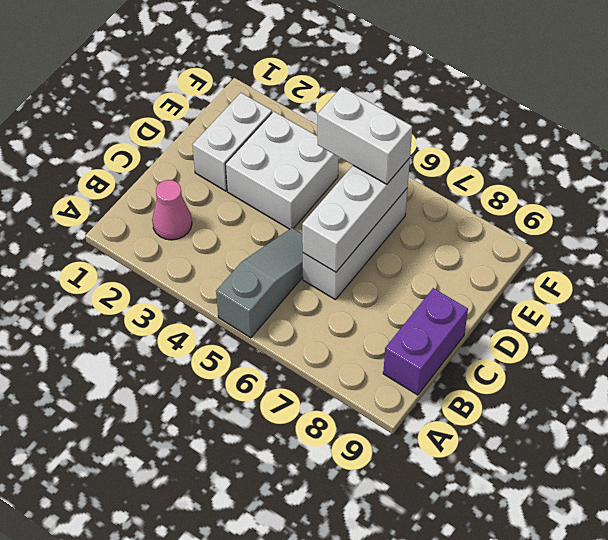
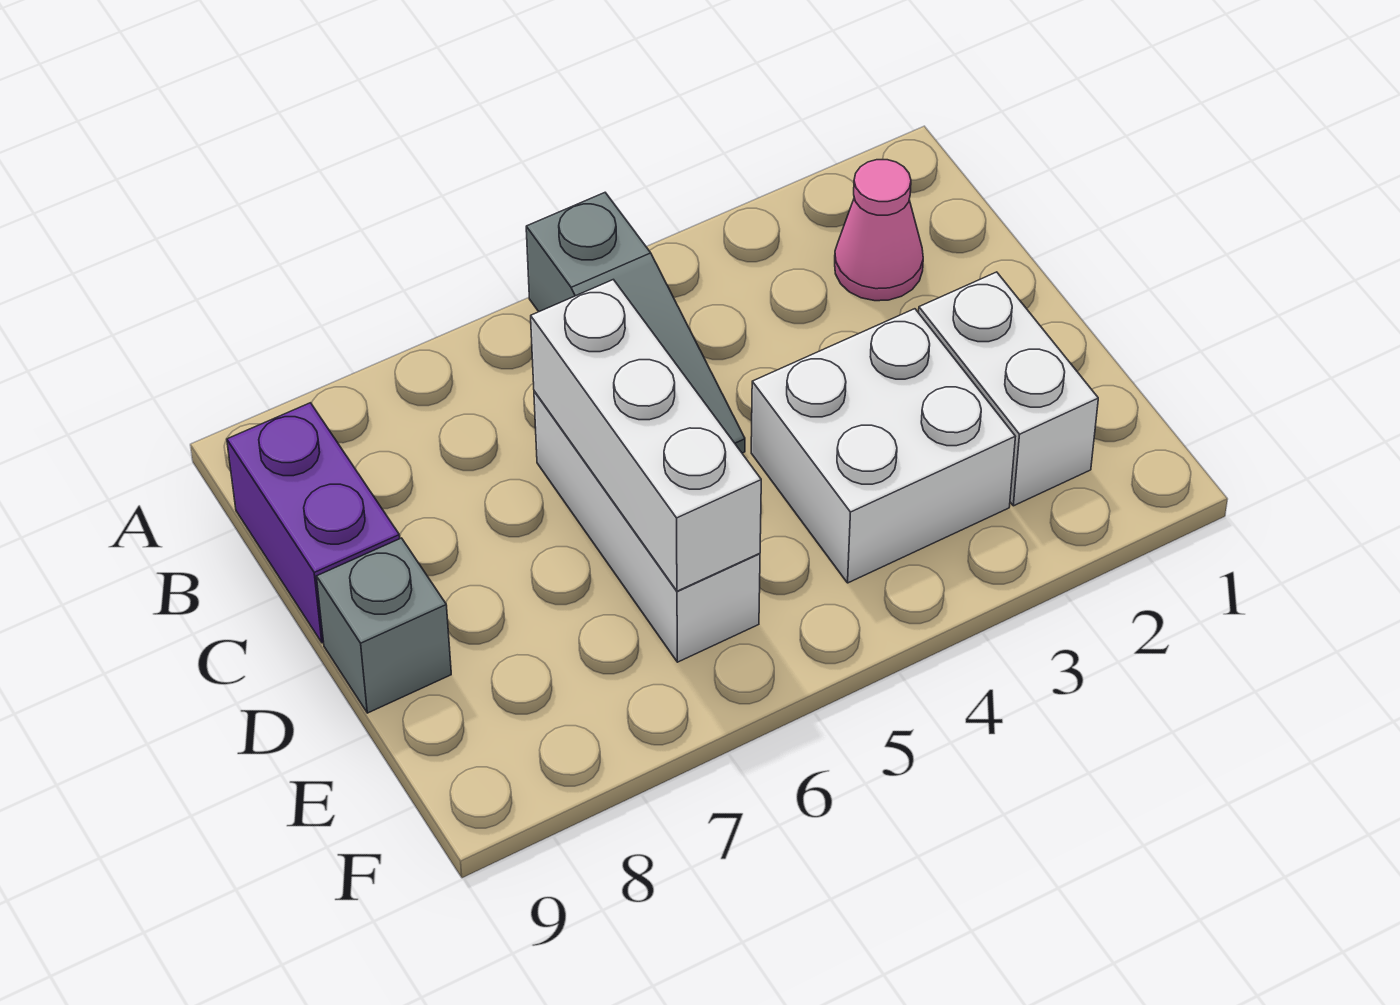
none -> grey 1x1 brick [317,538,451,713]
white 1x2 brick [318,87,412,184] -> none

